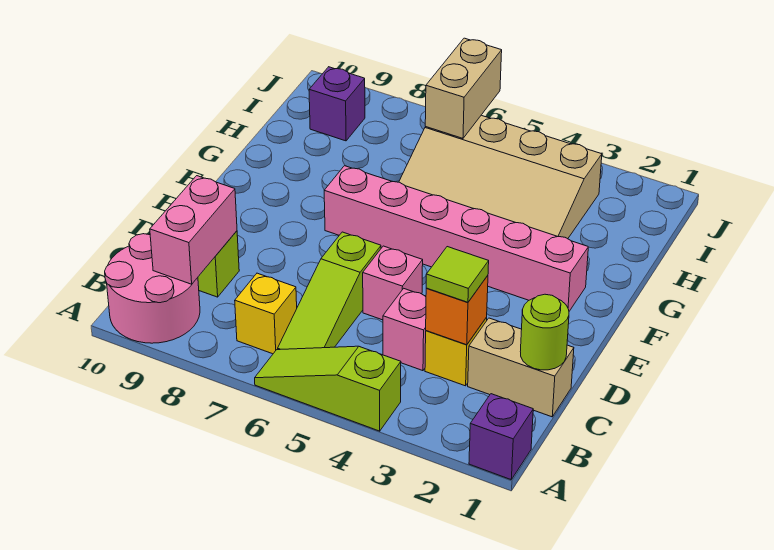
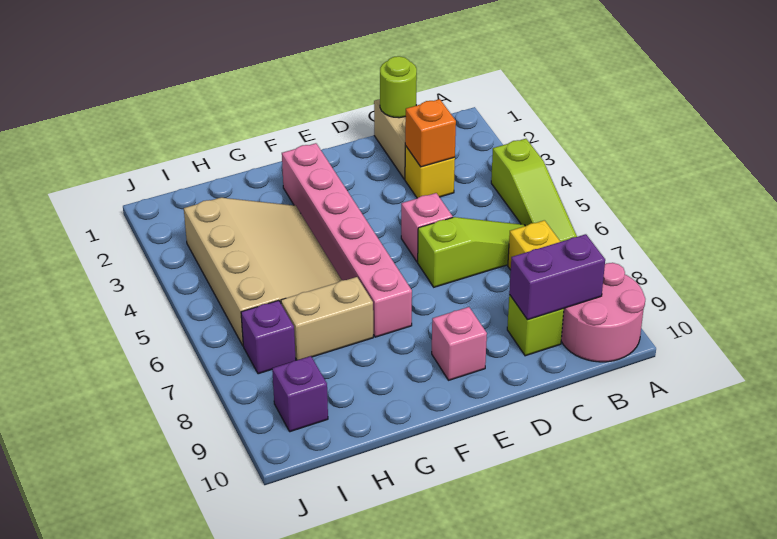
purple 1x1 brick [469,394,533,479] -> purple 1x1 brick moved to [241,300,296,374]
pink 1x2 brick [150,176,237,284] -> purple 1x2 brick [509,234,605,320]
lime 1x1 tile [426,247,489,302] -> none
pink 1x1 brick [383,288,426,371] -> pink 1x1 brick moved to [432,307,487,380]
tan 1x2 brick [425,38,502,138] -> tan 1x2 brick moved to [281,277,373,360]

